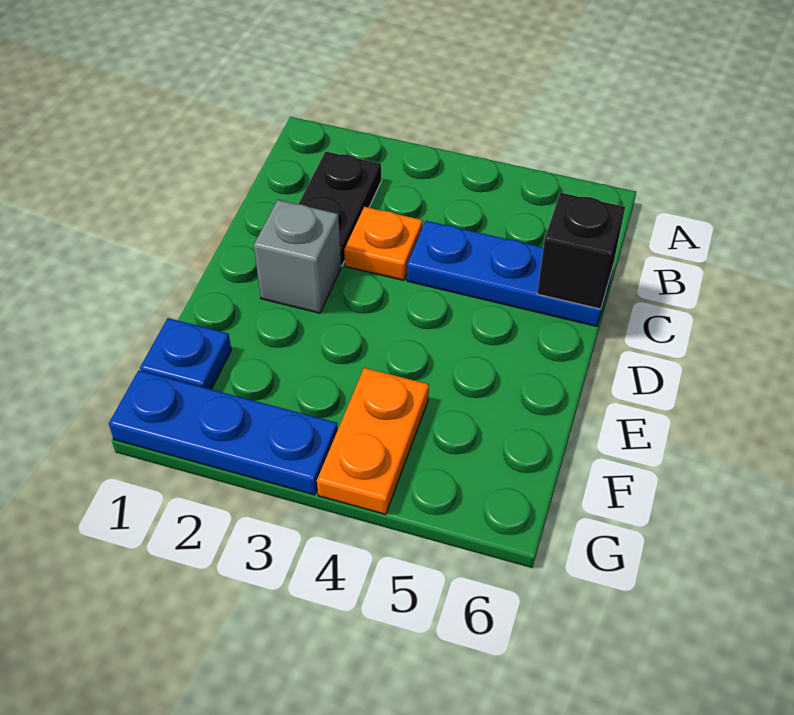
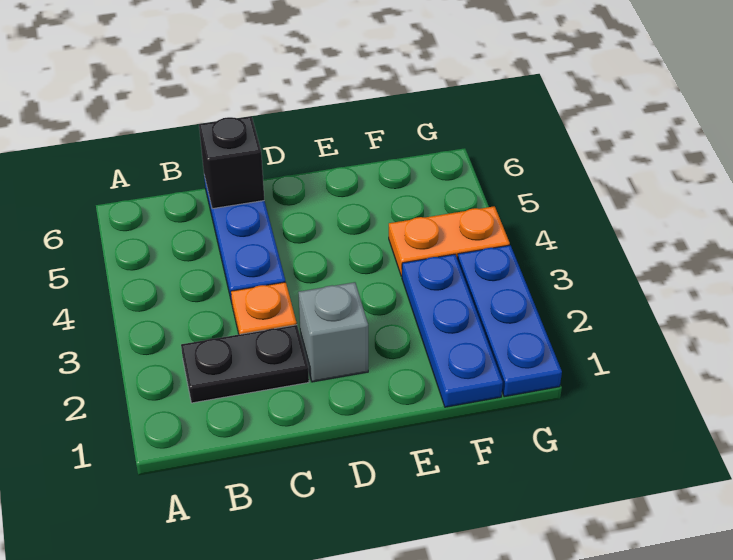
blue 1x1 plate [140,318,231,389] -> blue 1x3 plate [402,254,503,407]

